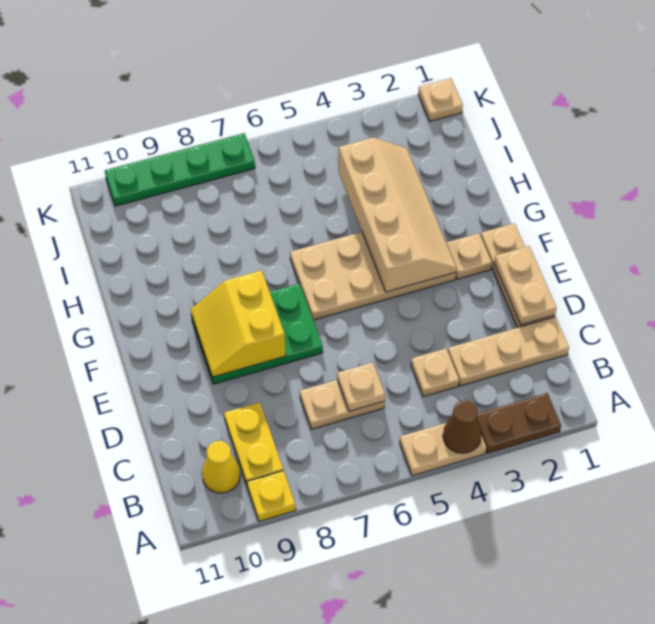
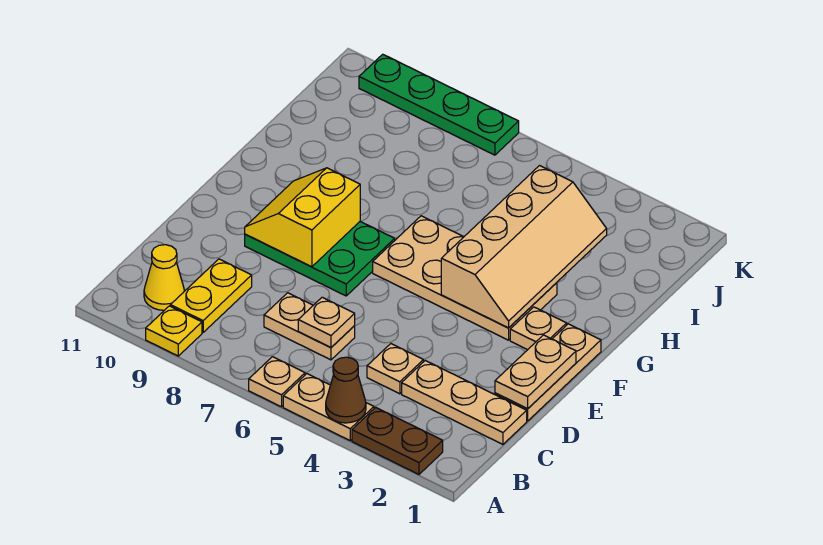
tan 1x1 plate [418,78,463,121] -> tan 1x1 plate moved to [249,357,305,407]

